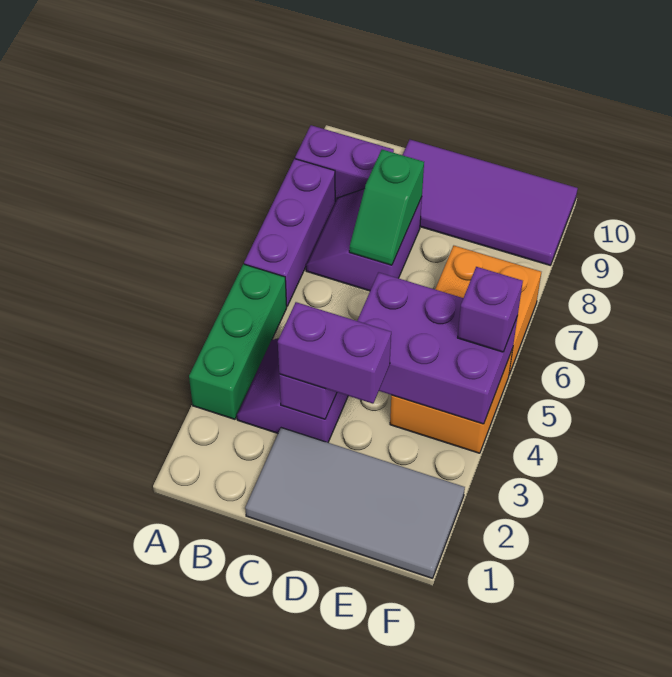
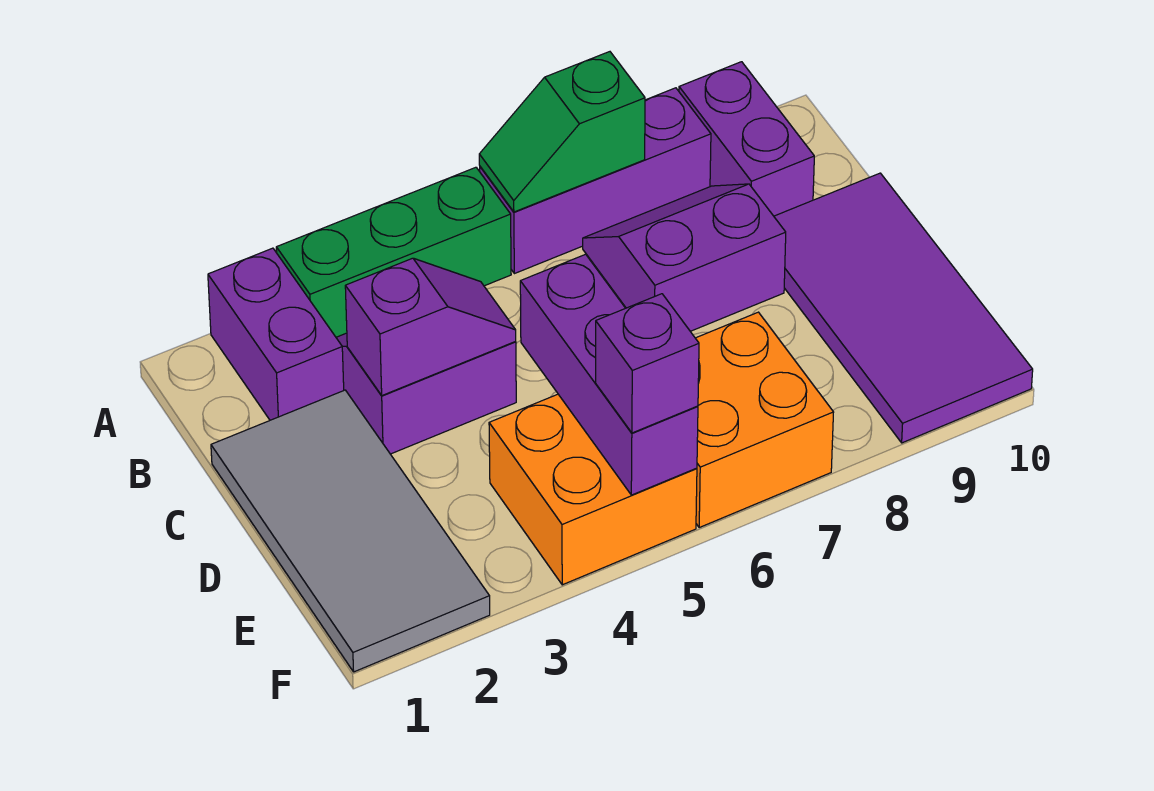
purple 1x2 brick [278,302,391,404] -> purple 1x2 brick moved to [208,248,344,420]
green 1x2 slope [349,150,424,265] -> green 1x2 slope moved to [479,52,645,212]
purple 2x3 brick [357,272,518,424] -> purple 1x3 brick [520,254,698,495]

